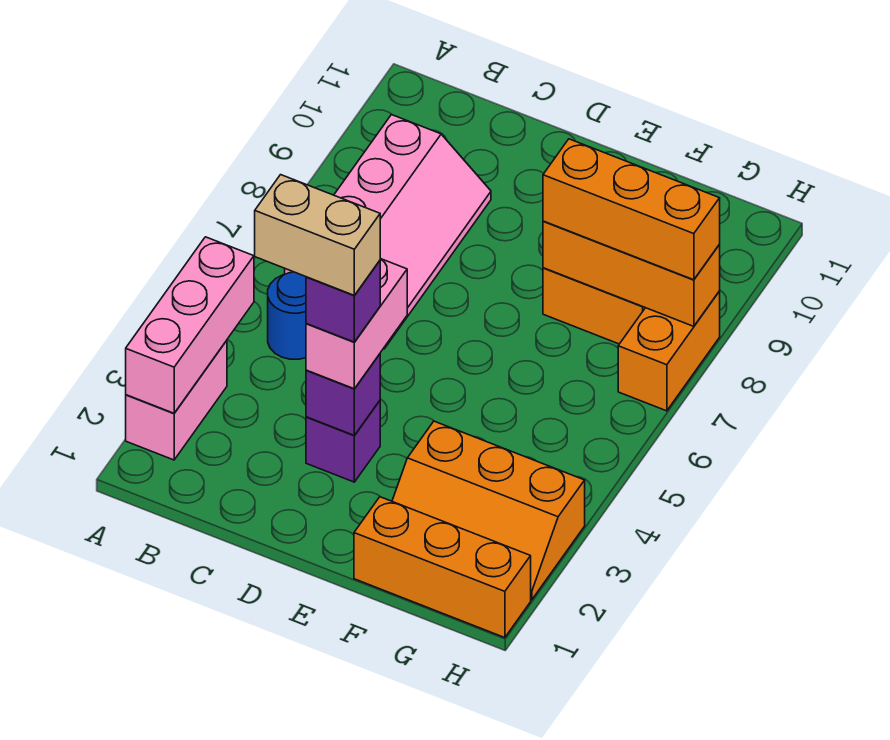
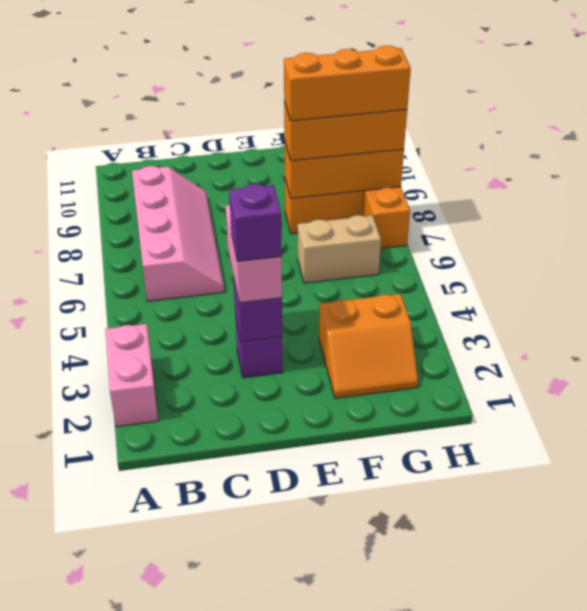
pink 1x3 brick [126,237,254,413] -> none
blue 1x1 round brick [268,272,306,359] -> none
tan 1x2 brick [255,175,380,295] -> tan 1x2 brick moved to [298,215,381,283]
orange 1x3 brick [354,497,531,638] -> orange 1x3 brick moved to [284,46,411,121]
orange 2x3 slope [392,421,585,600] -> orange 2x2 slope [319,294,418,398]

